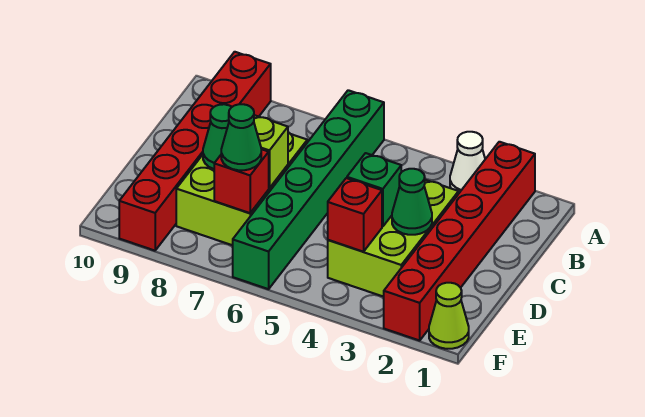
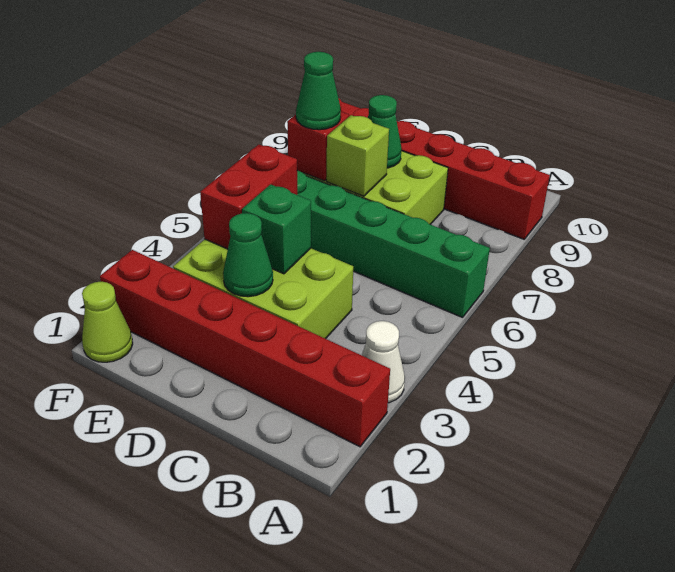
red 1x1 brick [328,178,382,252] -> red 1x2 brick [200,145,297,249]

